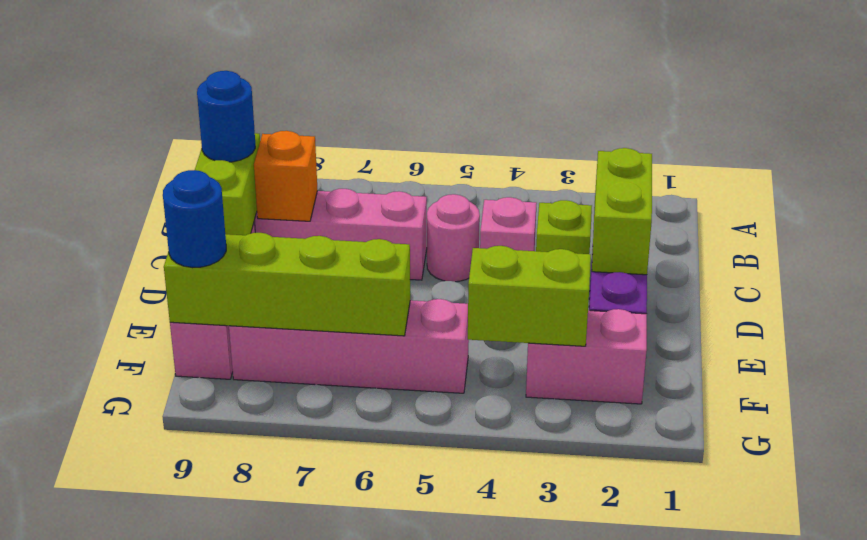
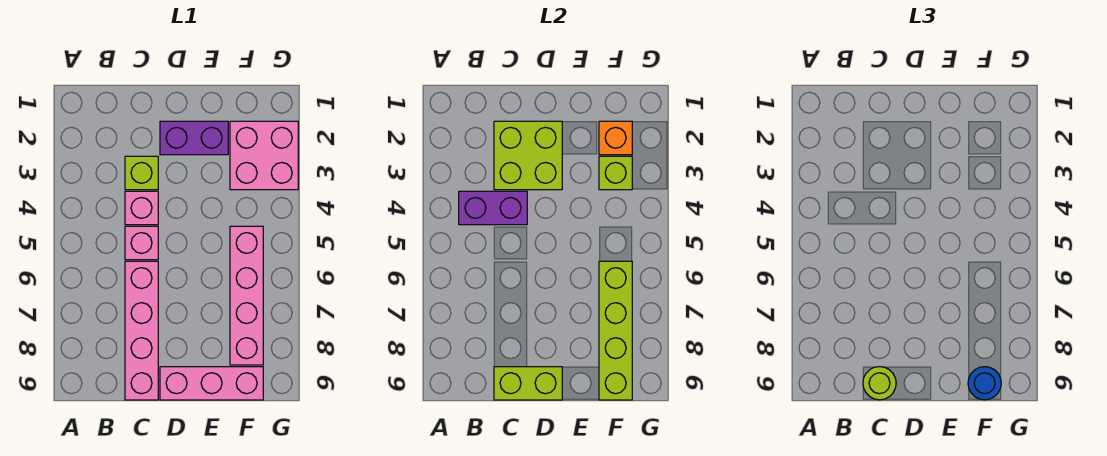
none -> purple 1x2 brick [459,191,527,225]
lime 1x2 brick [592,148,652,275] -> lime 2x2 brick [494,121,562,190]
pink 1x1 round brick [427,194,480,282] -> pink 1x1 brick [125,226,158,260]
orange 1x1 brick [254,131,317,221] -> orange 1x1 brick moved to [599,121,632,155]
blue 1x1 round brick [197,71,255,162] -> lime 1x1 round brick [863,367,896,400]
pink 1x2 brick [526,309,647,404] -> pink 2x2 brick [230,121,298,190]
lime 1x2 brick [468,246,591,346] -> lime 1x1 brick [599,156,632,190]

